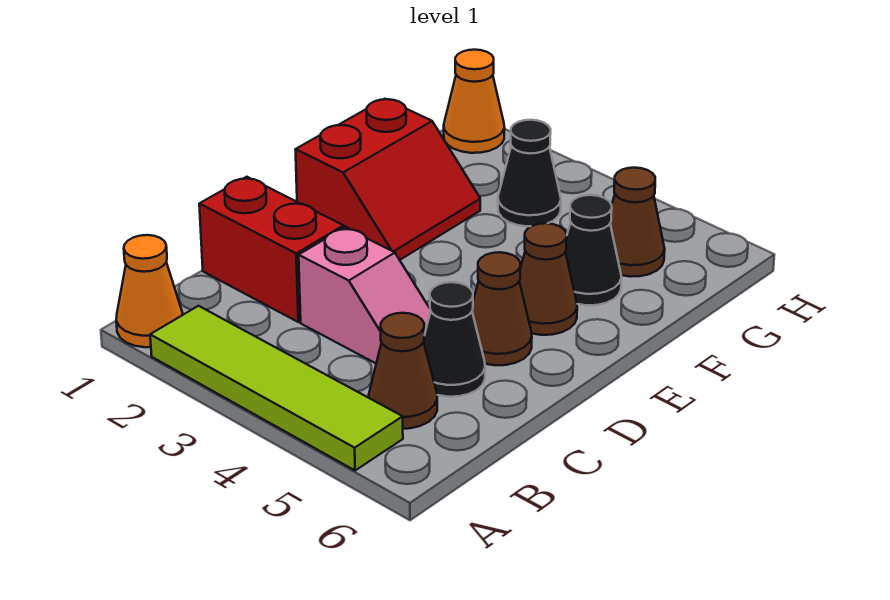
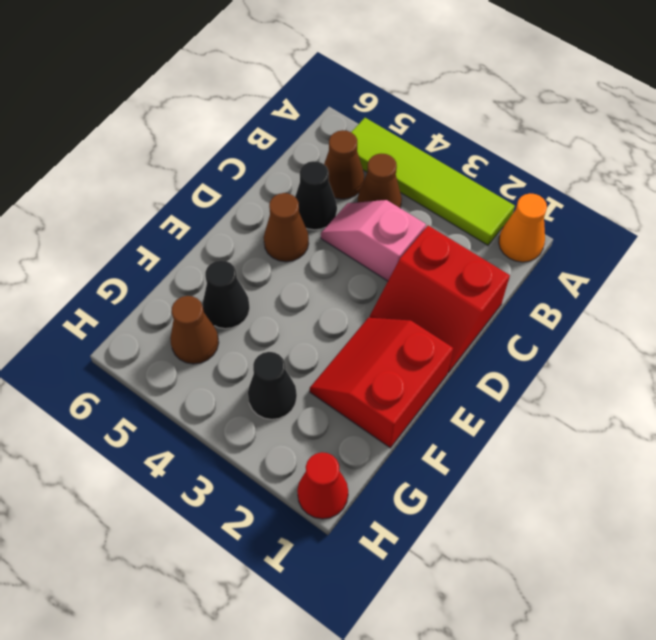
brown 1x1 cone [519,223,577,335] -> brown 1x1 cone moved to [358,154,402,208]
orange 1x1 cone [444,50,505,153] -> red 1x1 cone [297,452,348,519]

